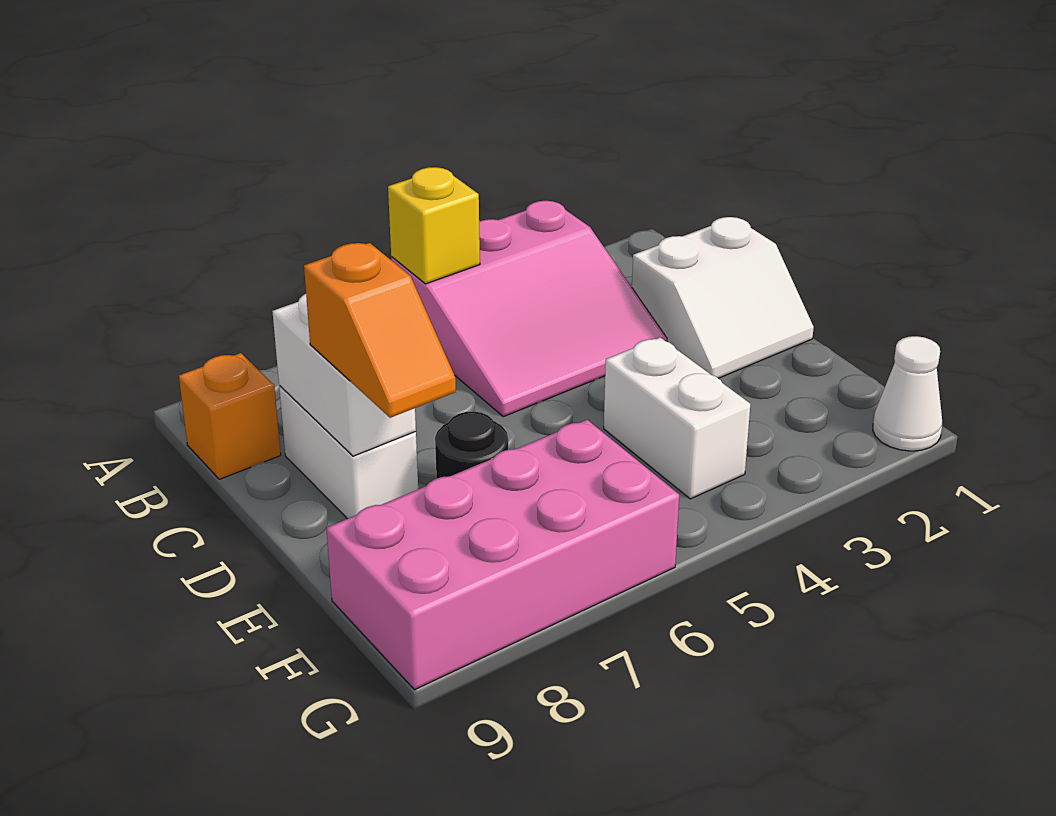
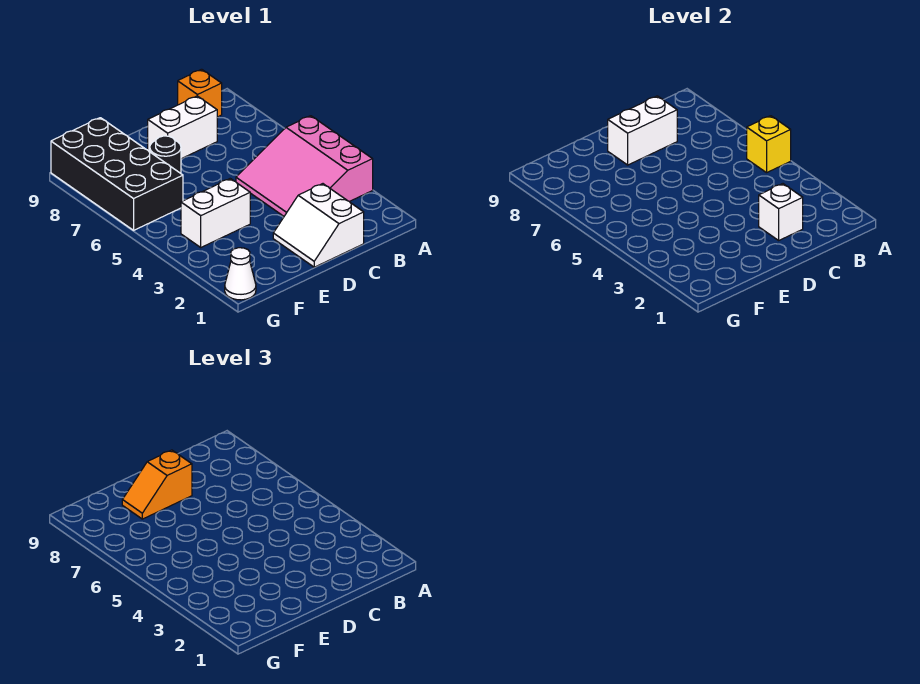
none -> white 1x1 brick [759,184,803,240]
pink 2x4 brick [326,420,679,690] -> black 2x4 brick [51,118,183,230]

